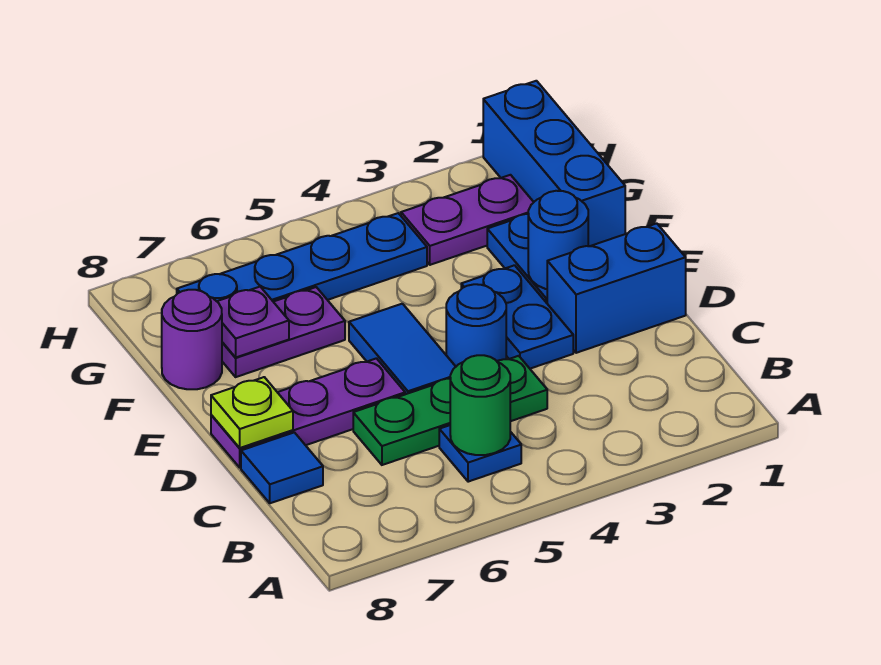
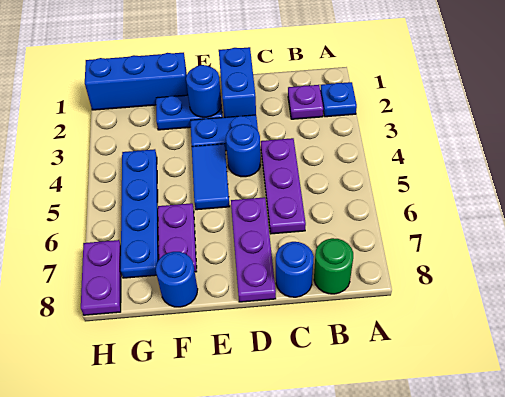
blue 1x1 plate [439,425,521,482] -> blue 1x1 plate moved to [320,82,357,117]
green 1x1 round brick [450,355,510,455] -> green 1x1 round brick moved to [314,238,353,294]
green 1x3 plate [353,356,547,465] -> purple 1x3 plate [261,138,306,234]
blue 1x1 tile [241,432,323,503] -> blue 1x1 round brick [276,242,314,297]
blue 1x2 tile [349,304,456,394] -> blue 1x2 tile turned to [192,144,230,210]
lime 1x1 plate [211,377,293,448] -> none
purple 1x1 plate [217,287,289,357] -> purple 1x1 plate moved to [288,85,323,119]
purple 1x1 round brick [162,290,222,389] -> blue 1x1 round brick [156,252,198,307]
purple 1x2 plate [401,175,534,265] -> purple 1x2 plate moved to [81,240,121,315]

